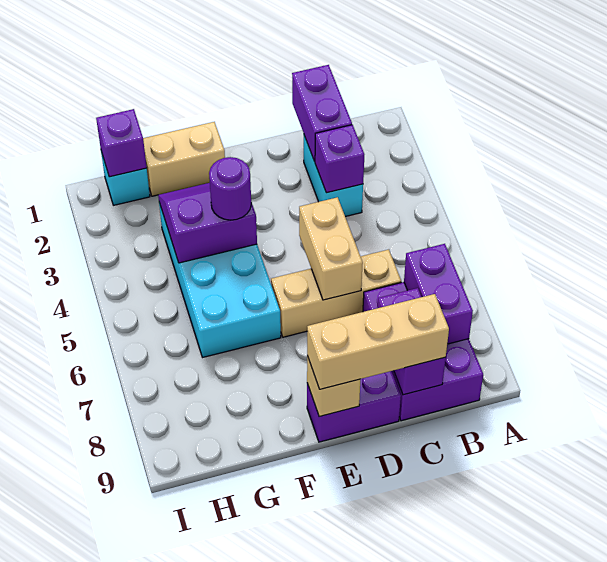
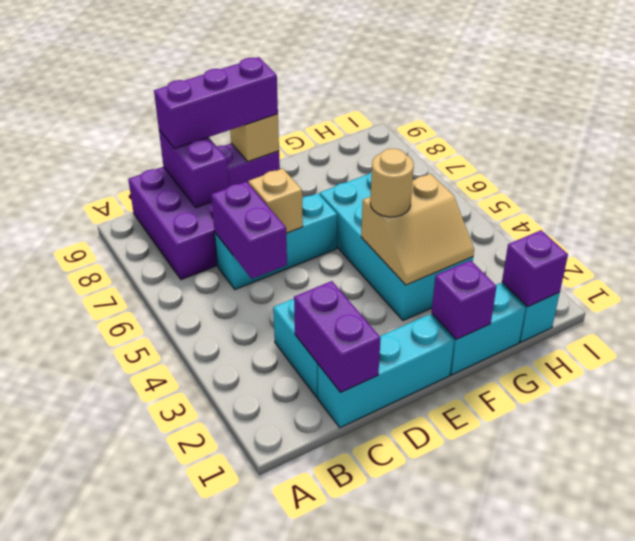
purple 1x2 brick [404,244,473,344] -> purple 1x2 brick moved to [211,182,287,279]
none -> cyan 1x3 brick [318,314,454,428]
purple 1x1 brick [315,125,364,193] -> purple 1x1 brick moved to [432,260,497,339]
tan 1x3 brick [271,250,401,337] -> cyan 1x3 brick [215,193,337,289]
tan 1x3 brick [307,294,449,389] -> purple 1x3 brick [154,57,278,149]
tan 1x2 brick [299,197,363,300] -> tan 1x1 brick [248,168,303,233]
tan 1x2 brick [143,122,225,196] -> cyan 1x2 brick [431,283,526,375]
purple 2x2 slope [158,183,257,263] -> tan 2x2 slope [361,174,474,285]
purple 1x1 round brick [209,157,251,220] -> tan 1x1 round brick [370,148,414,217]

